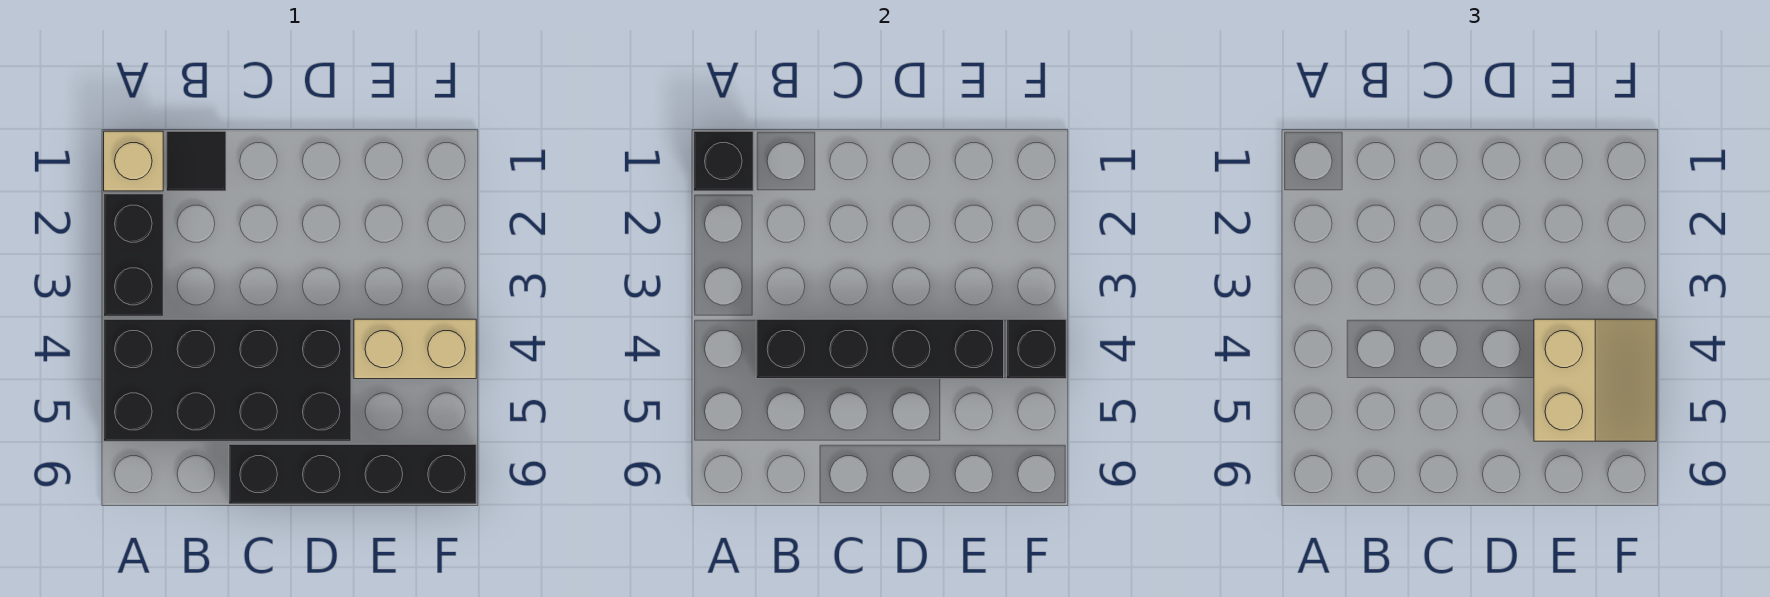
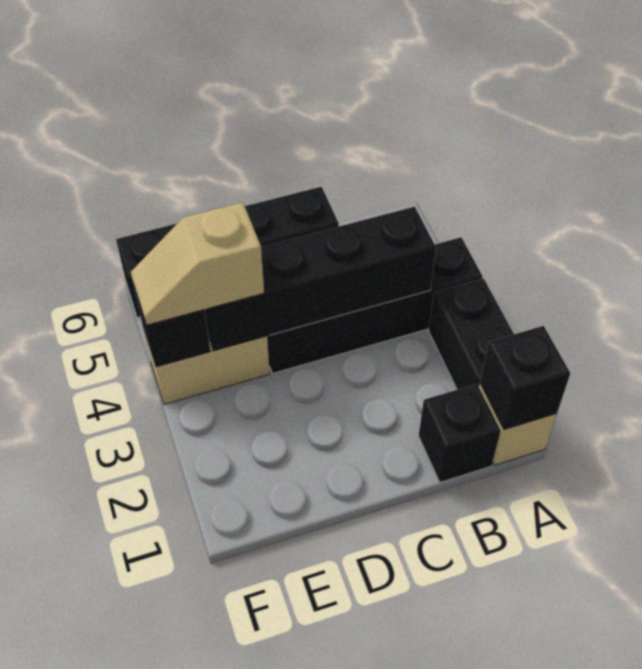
black 2x4 brick [104,319,351,441] -> black 1x4 brick [267,237,482,373]
black 1x1 tile [166,131,226,191] -> black 1x1 brick [419,384,501,482]
tan 2x2 slope [1534,319,1656,441] -> tan 1x2 slope [131,202,264,325]

